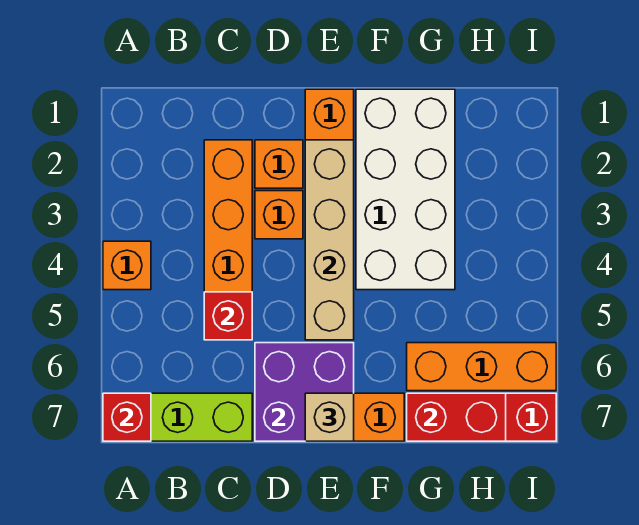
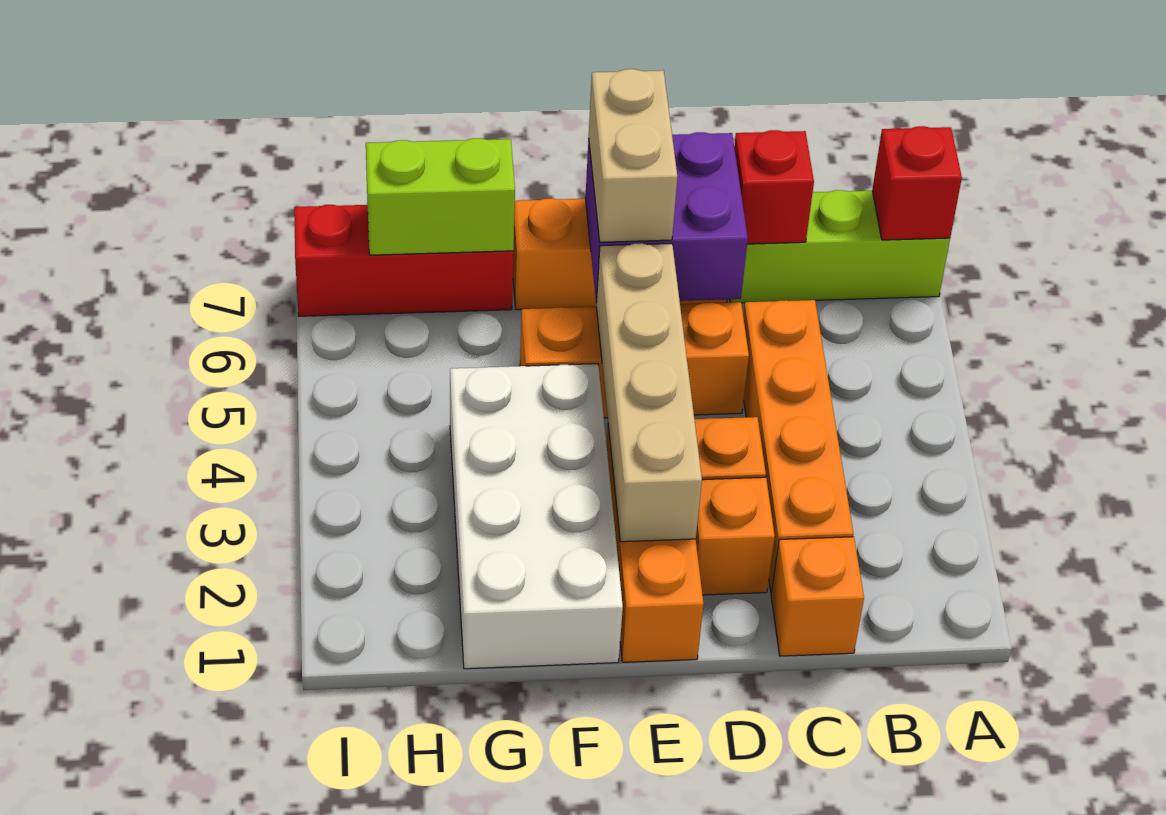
orange 1x1 brick [103,241,151,290] -> orange 1x1 brick moved to [771,537,864,656]
red 1x1 brick [204,292,252,340] -> red 1x1 brick moved to [734,130,814,244]
tan 1x1 brick [305,393,354,441] -> tan 1x2 brick [589,69,677,242]
orange 1x3 brick [407,343,556,391] -> orange 1x3 brick moved to [520,302,749,418]
red 1x2 brick [407,393,506,441] -> lime 1x2 brick [366,138,515,255]

